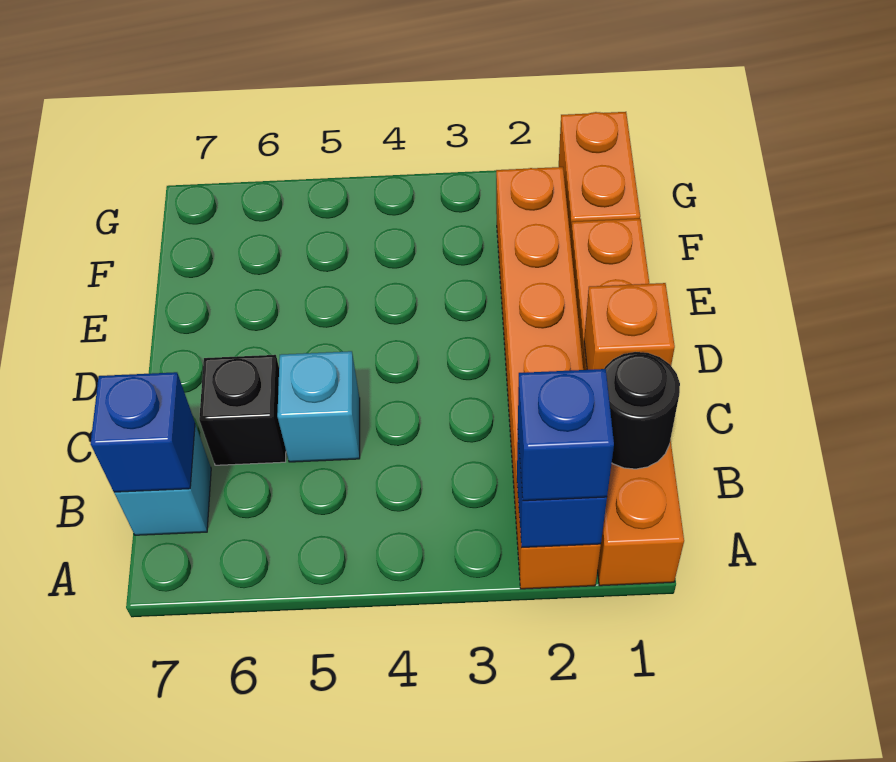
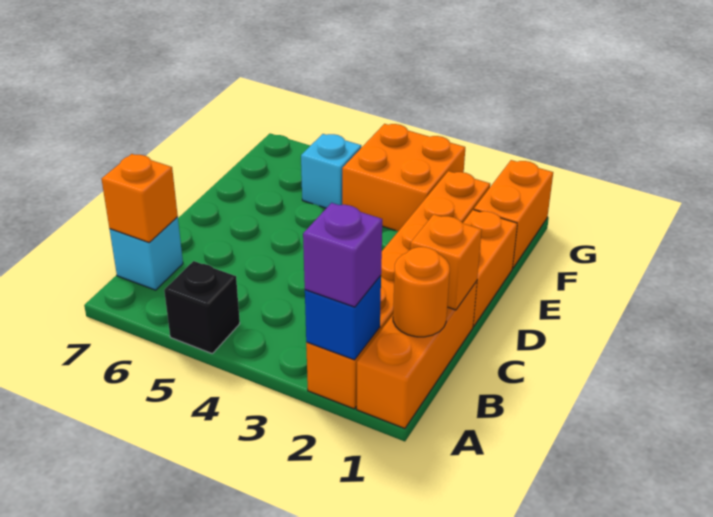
blue 1x1 brick [518,369,614,501] -> purple 1x1 brick [303,203,382,307]
black 1x1 round brick [604,352,680,469] -> orange 1x1 round brick [393,247,450,337]
blue 1x1 brick [91,372,195,492] -> orange 1x1 brick [102,154,178,242]
cyan 1x1 brick [277,351,360,462] -> cyan 1x1 brick moved to [301,134,361,208]
black 1x1 brick [199,355,286,465] -> black 1x1 brick moved to [164,261,240,353]
none -> orange 2x2 brick [342,124,465,231]

